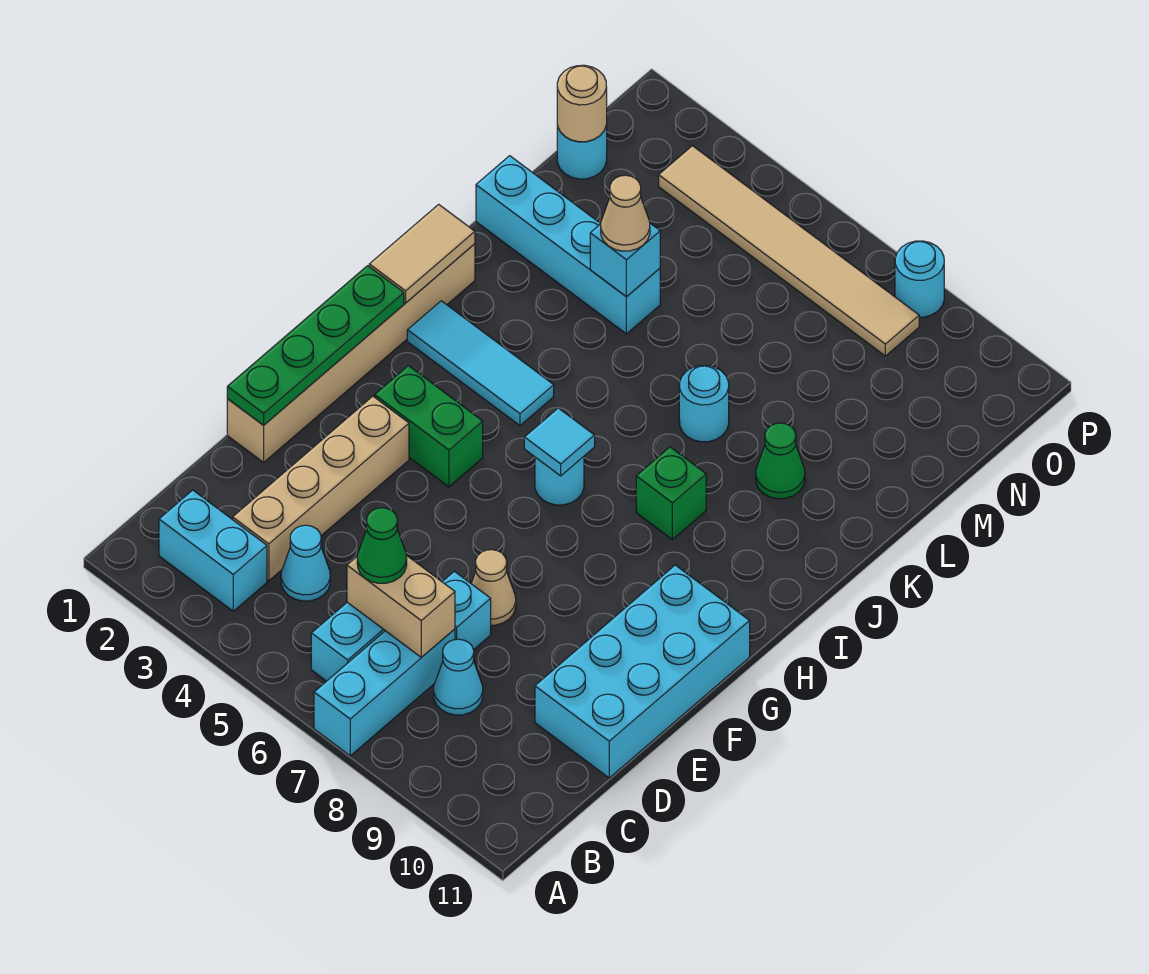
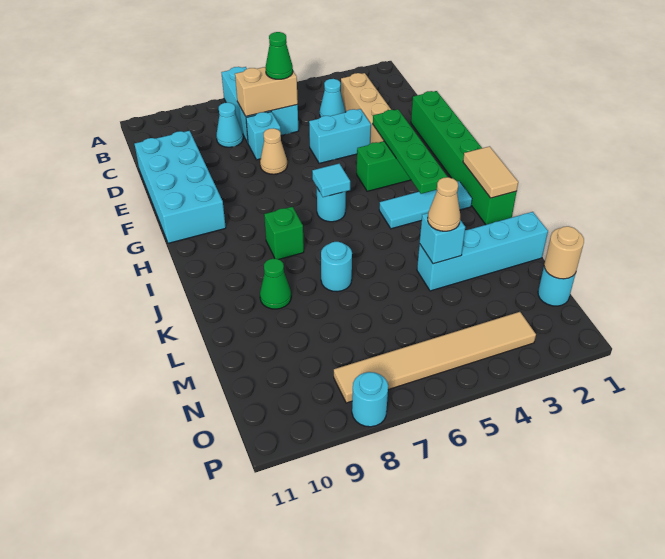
cyan 1x2 brick [159,490,267,611] -> cyan 1x2 brick moved to [309,109,371,163]
tan 1x6 brick [227,244,475,462] -> green 1x6 brick [411,91,517,225]
green 1x4 plate [227,266,404,425] -> green 1x4 plate moved to [373,109,448,194]

